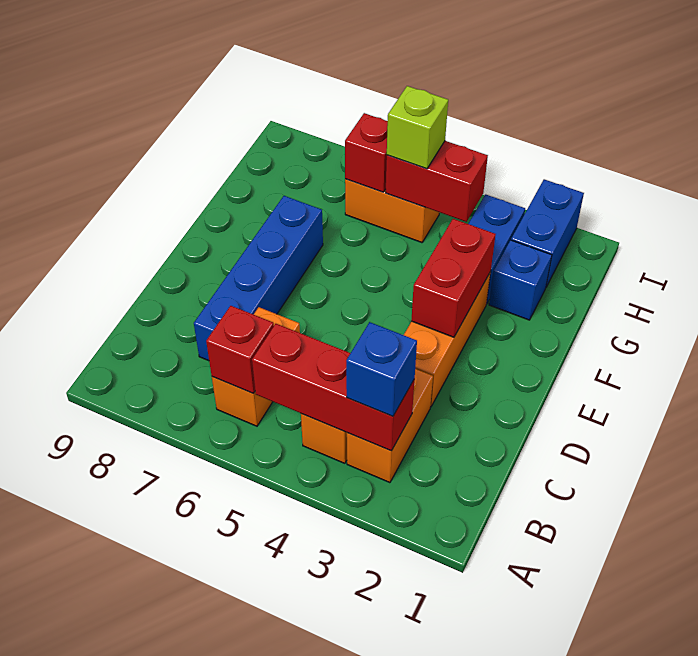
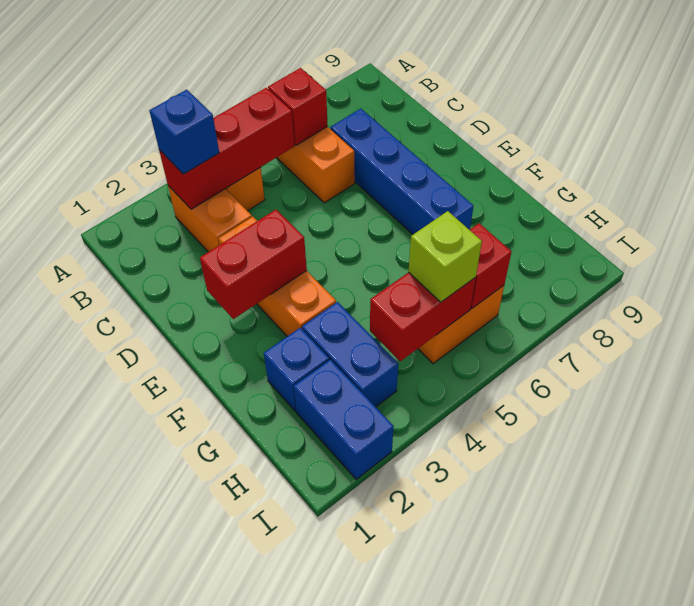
red 1x2 brick [411,219,496,337] -> red 1x2 brick turned to [200,210,307,319]

